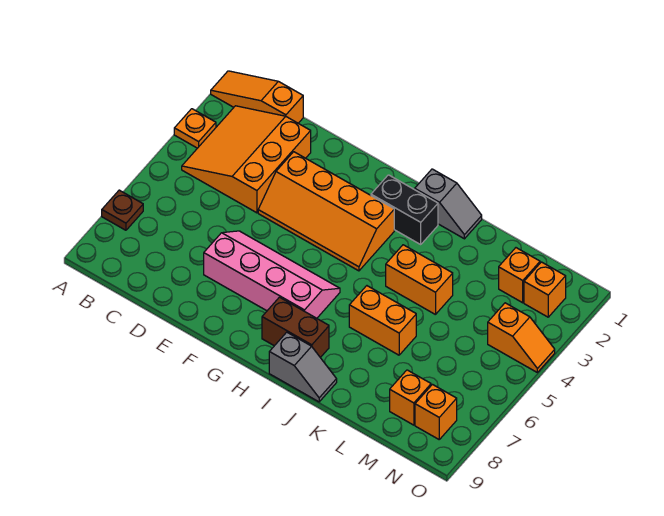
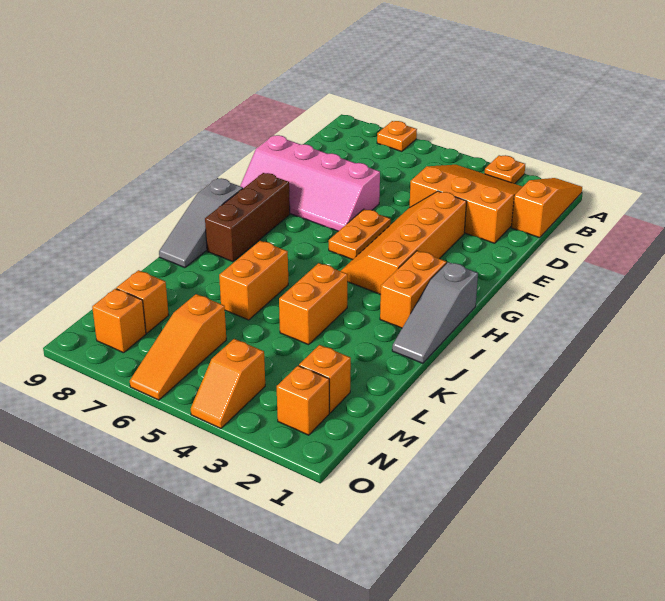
brown 1x1 plate [102,190,143,230] -> orange 1x1 plate [377,121,417,151]
pink 2x4 slope [204,231,340,318] -> pink 2x4 slope turned to [240,135,380,231]
none -> orange 1x2 plate [329,209,391,260]
black 1x2 brick [371,175,438,244] -> orange 1x2 brick [380,251,446,328]
brown 1x2 brick [262,297,329,358] -> brown 1x3 brick [205,173,290,262]
grey 1x2 slope [415,169,482,239] -> grey 1x3 slope [392,262,478,363]
grey 1x2 slope [269,332,337,402] -> grey 1x3 slope [159,178,243,268]
none -> orange 1x3 slope [130,294,226,400]

